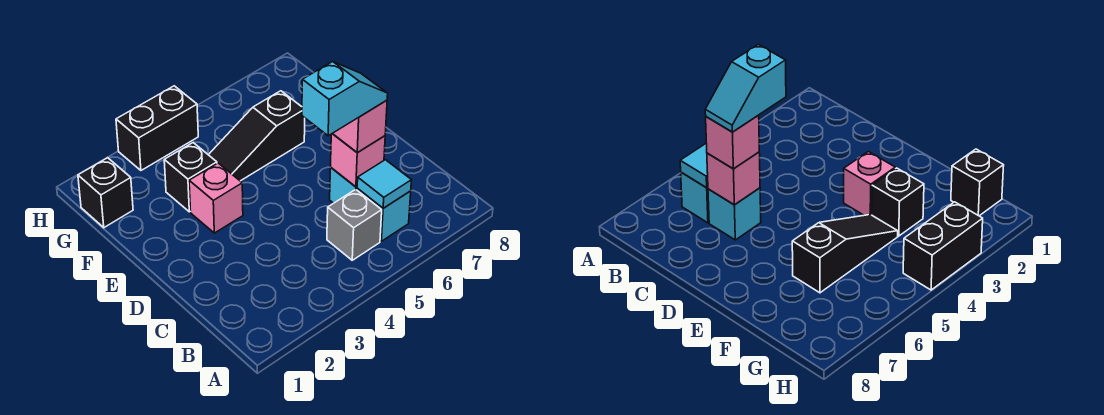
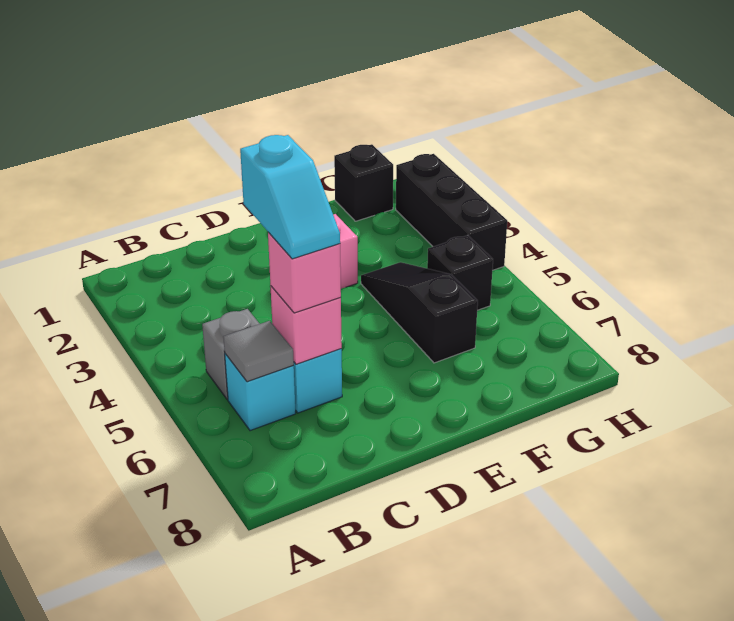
cyan 1x1 tile [357,160,412,208] -> grey 1x1 tile [223,321,294,382]
black 1x1 brick [164,143,217,212] -> black 1x1 brick moved to [427,235,493,310]
black 1x2 brick [116,86,198,170] -> black 1x3 brick [396,154,507,270]

